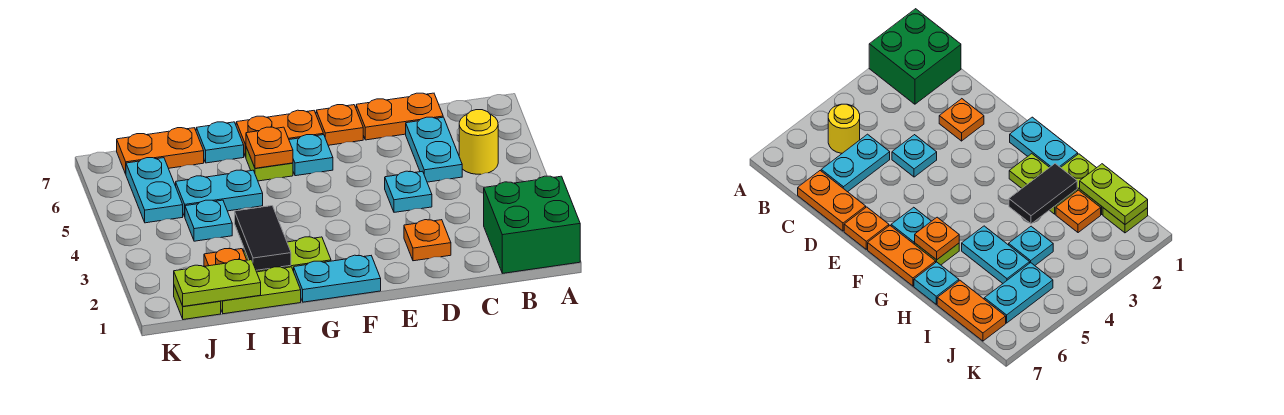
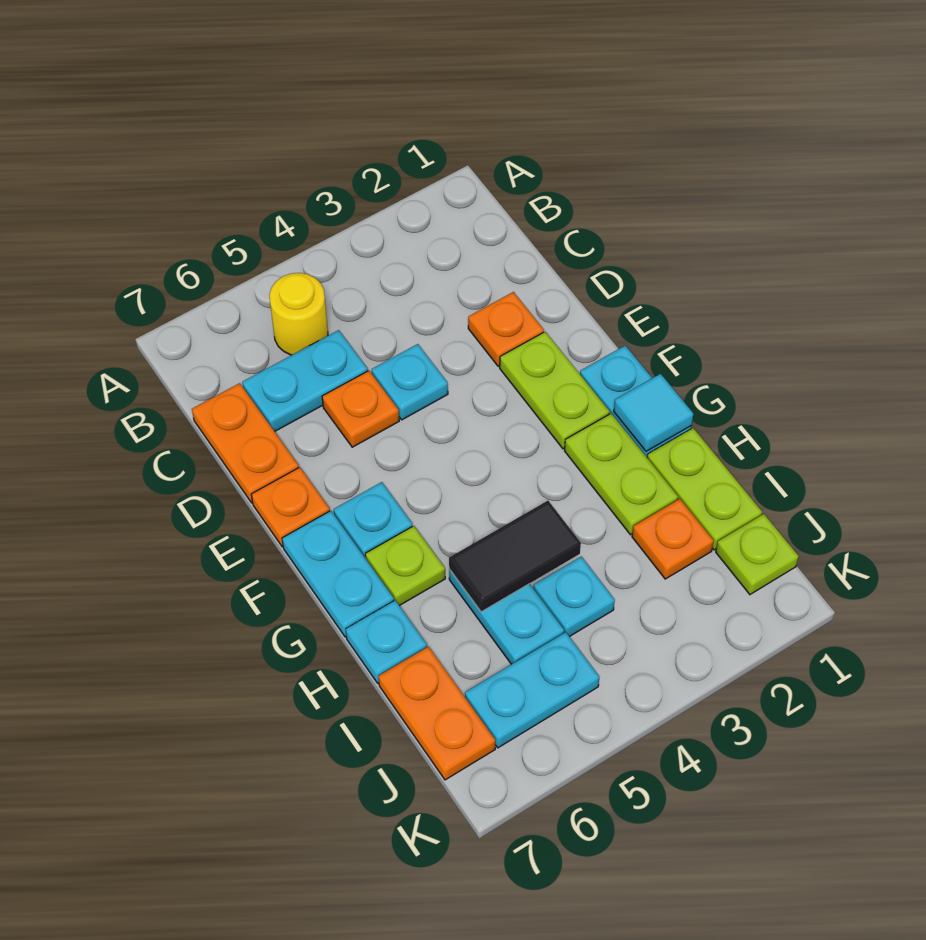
green 2x2 brick [484,176,580,273] -> none
orange 1x2 plate [236,110,323,157] -> cyan 1x2 plate [282,511,394,637]
none -> cyan 1x1 tile [614,374,693,452]
orange 1x1 plate [246,127,293,168] -> orange 1x1 plate moved to [322,371,399,447]
black 1x2 tile [235,206,291,270] -> black 1x2 tile moved to [449,501,581,612]
lime 1x2 plate [174,260,261,306] -> lime 1x2 plate moved to [500,332,610,449]

